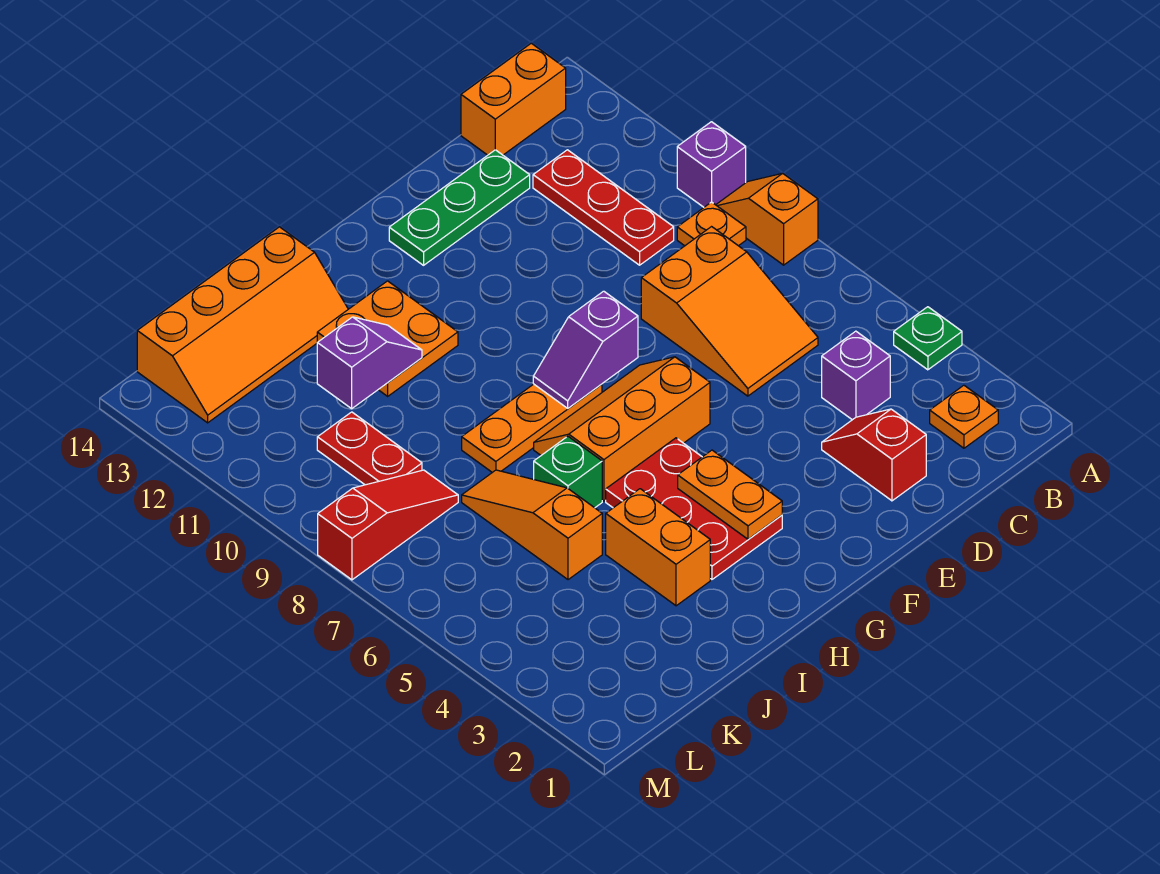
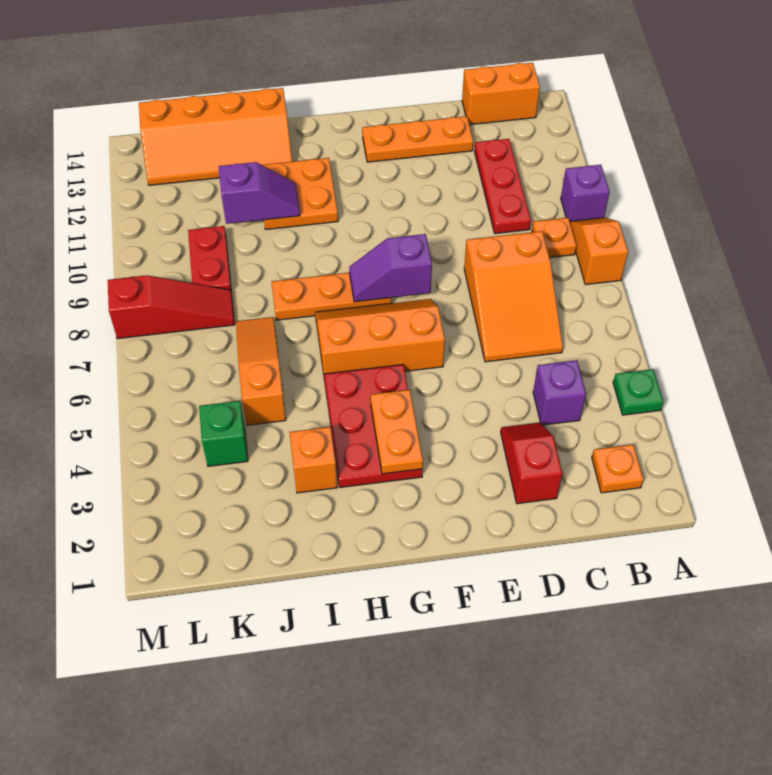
green 1x3 plate [389,150,530,265] -> orange 1x3 plate [362,116,473,162]
orange 1x2 brick [606,489,710,606] -> orange 1x1 brick [290,427,337,493]
green 1x1 brick [534,436,602,508] -> green 1x1 brick moved to [199,401,248,466]

